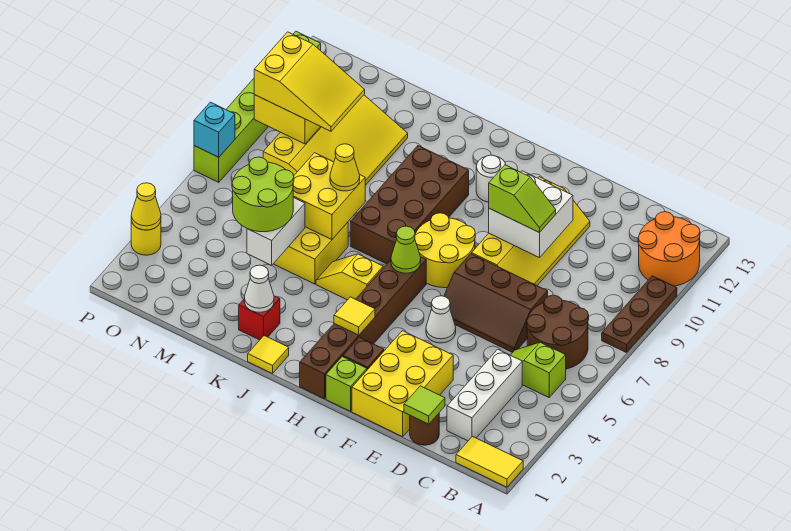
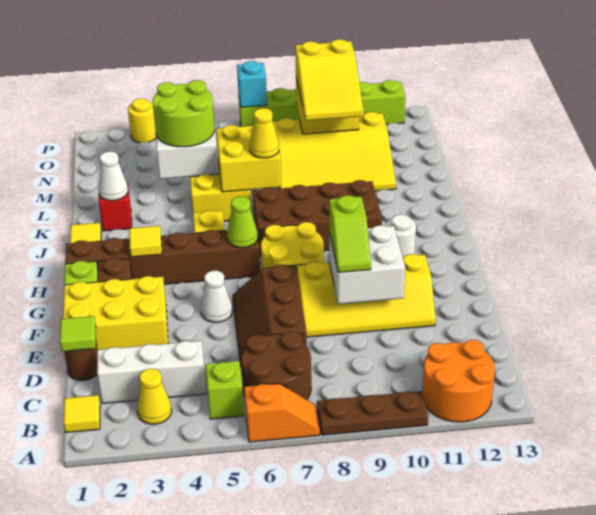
yellow 1x2 tile [456,437,523,487] -> yellow 1x1 tile [64,395,100,433]
none -> orange 1x2 slope [244,383,320,442]
yellow 1x1 cone [131,183,161,230] -> yellow 1x1 cone moved to [137,369,172,424]

